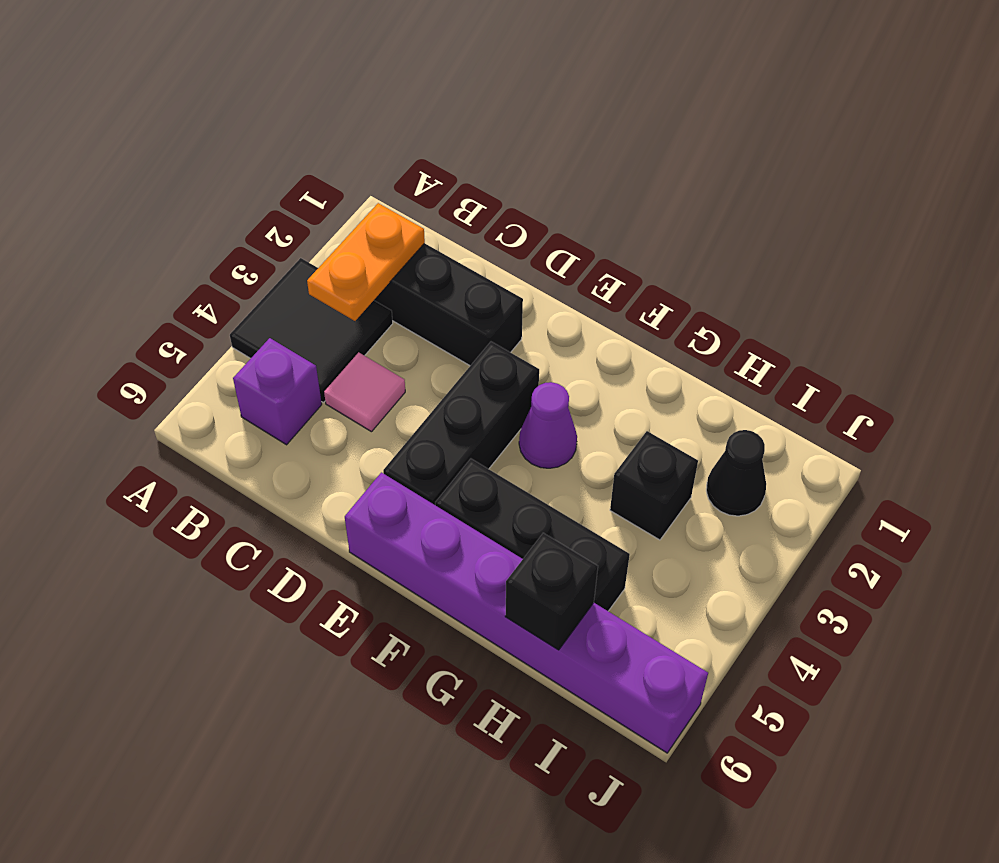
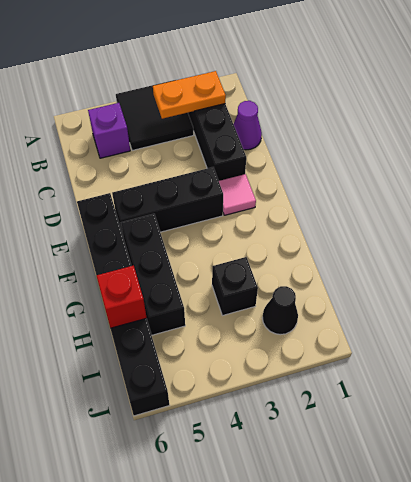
pink 1x1 tile [324,352,405,432] -> pink 1x1 tile moved to [219,174,256,215]
purple 1x6 brick [345,472,708,753] -> black 1x6 brick [77,193,169,416]
purple 1x1 cone [519,382,577,468] -> purple 1x1 cone moved to [234,101,262,150]
black 1x1 brick [505,533,598,650] -> red 1x1 brick [96,265,147,328]

